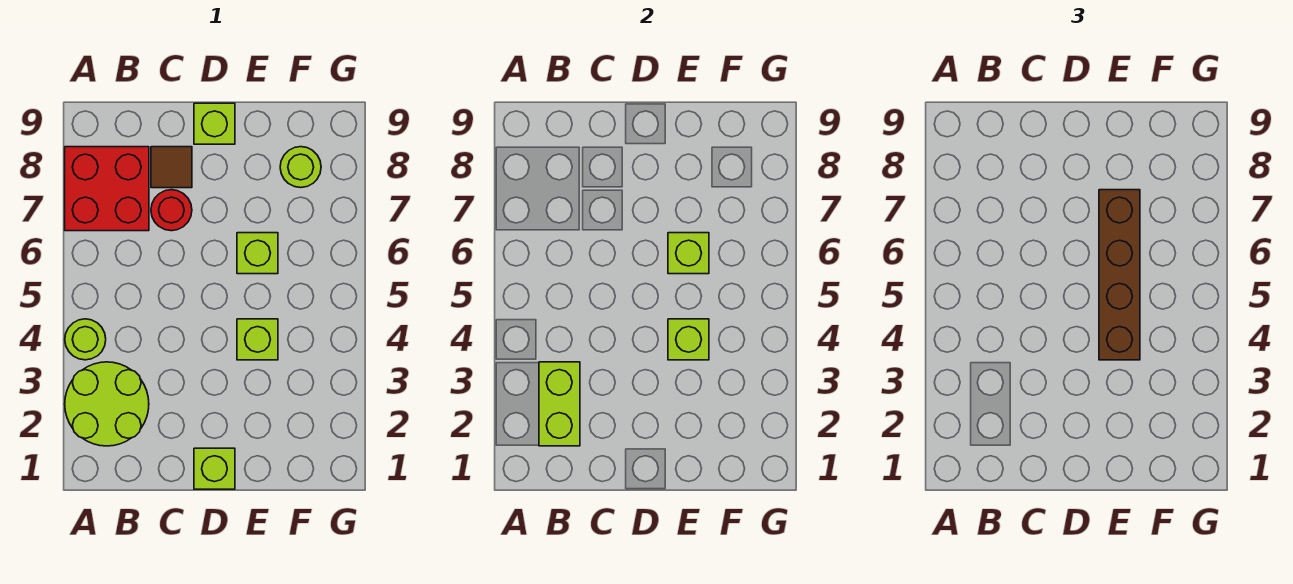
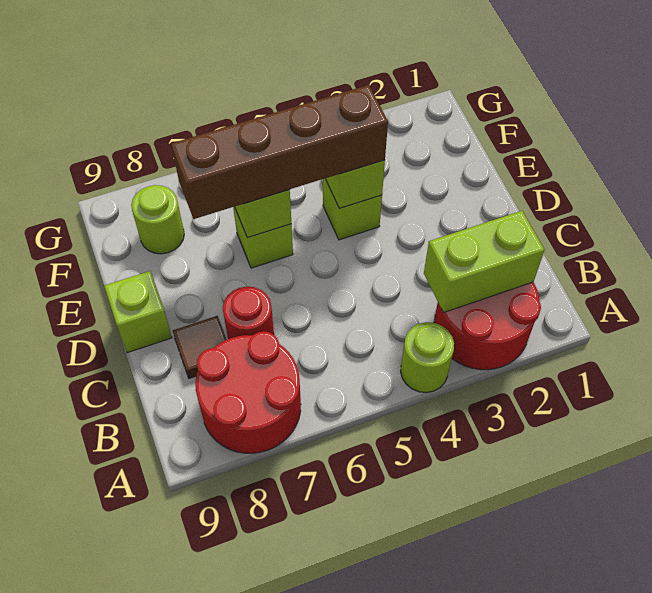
lime 2x2 round brick [65,362,149,446] -> red 2x2 round brick [434,282,541,370]
red 2x2 brick [65,147,149,231] -> red 2x2 round brick [195,331,301,453]
lime 1x1 brick [194,448,235,489] -> none

